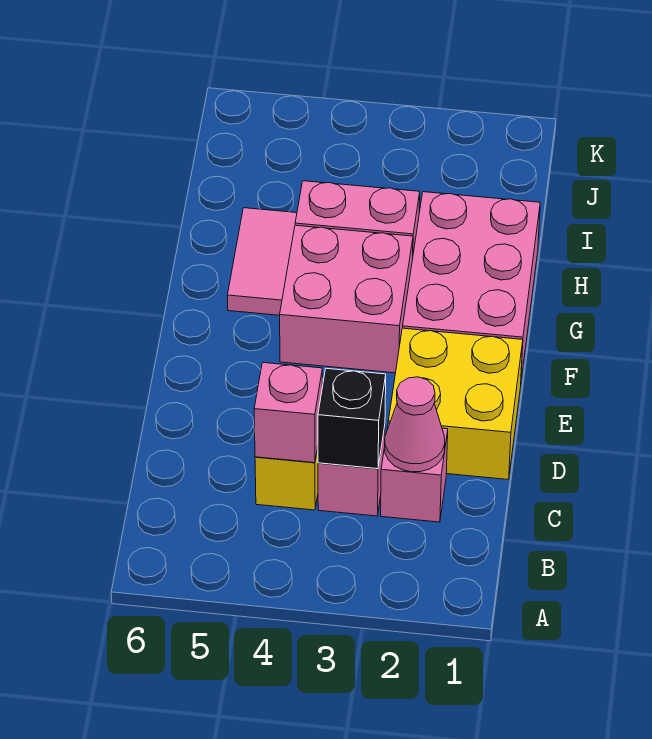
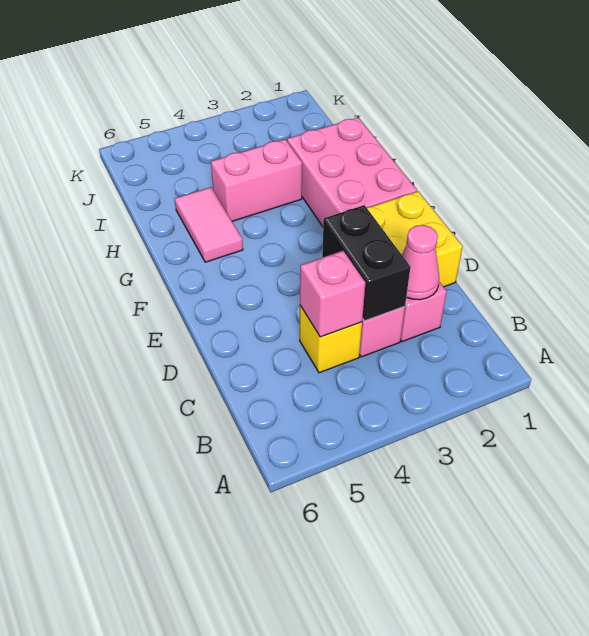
black 1x1 brick [318,368,386,469] -> black 1x2 brick [322,205,410,321]
pink 2x2 brick [280,225,413,373] -> none

